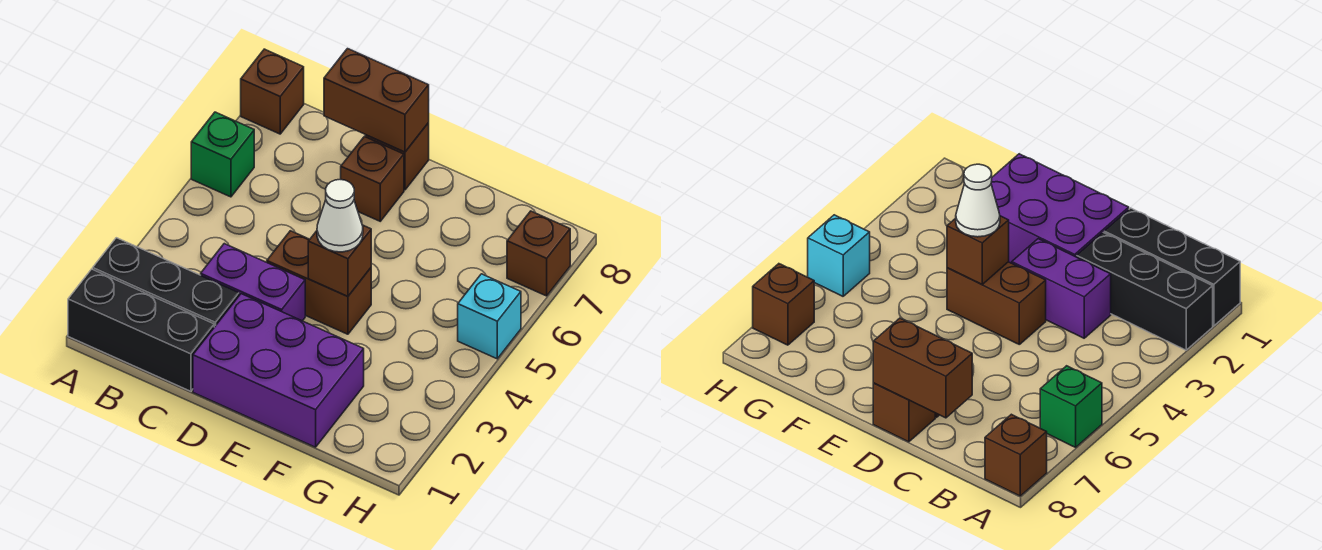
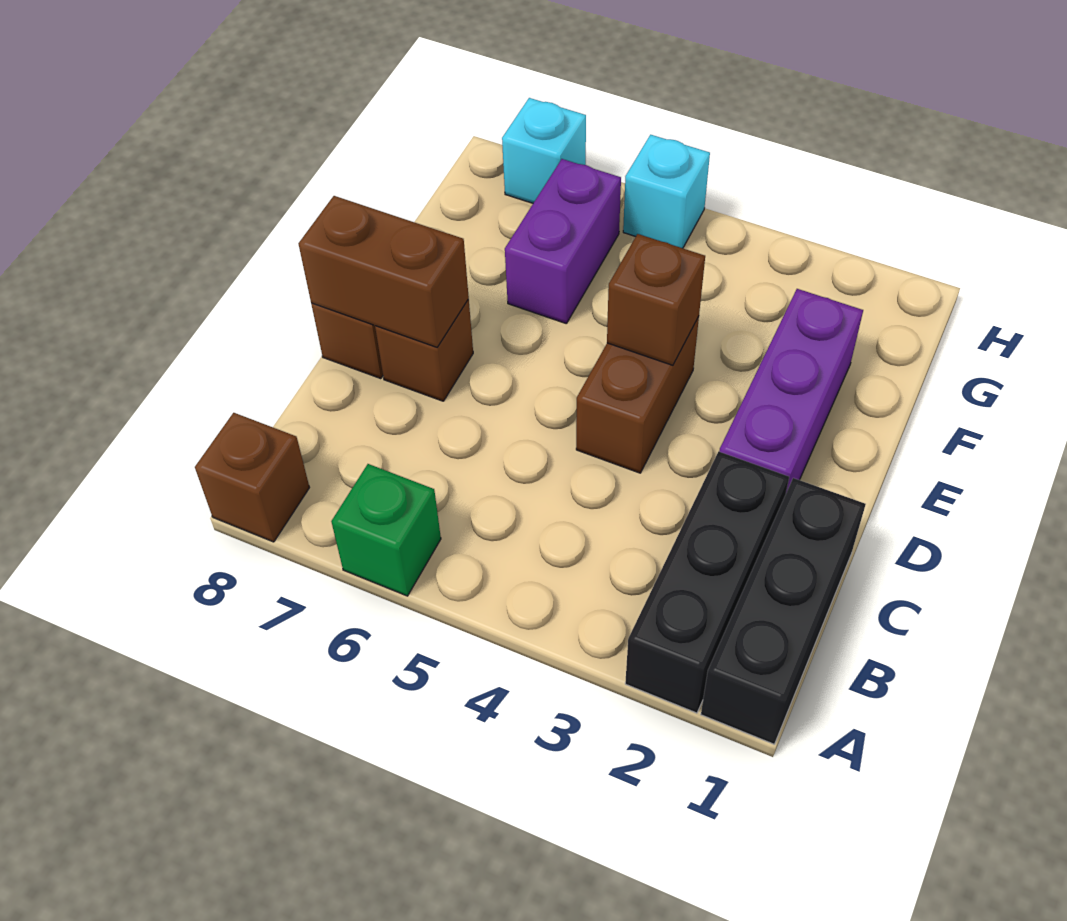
purple 1x2 brick [201,244,305,321] -> purple 1x2 brick moved to [505,159,621,324]
brown 1x2 brick [324,49,429,152] -> brown 1x2 brick turned to [298,196,469,347]
purple 2x3 brick [193,294,364,447] -> purple 1x3 brick [719,289,863,493]
white 1x1 cone [317,179,363,252] -> none
brown 1x1 brick [507,211,570,296] -> cyan 1x1 brick [502,98,586,203]

